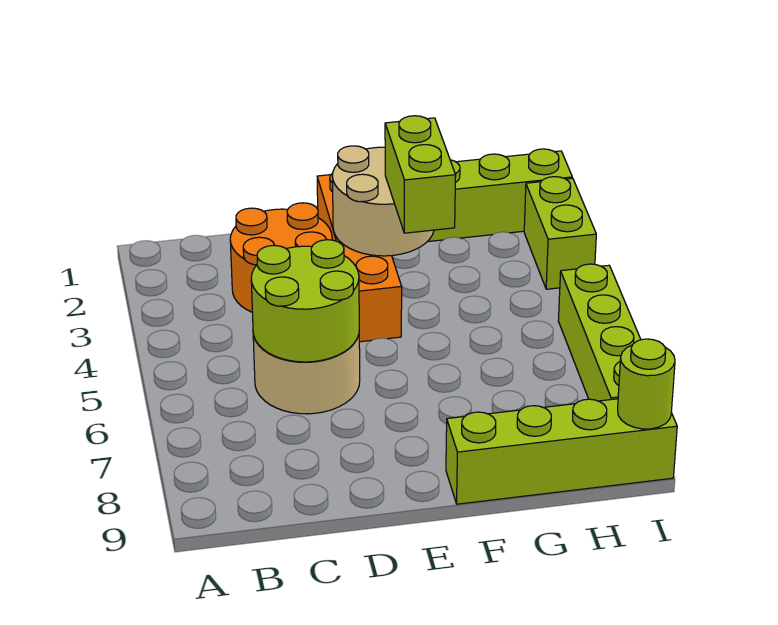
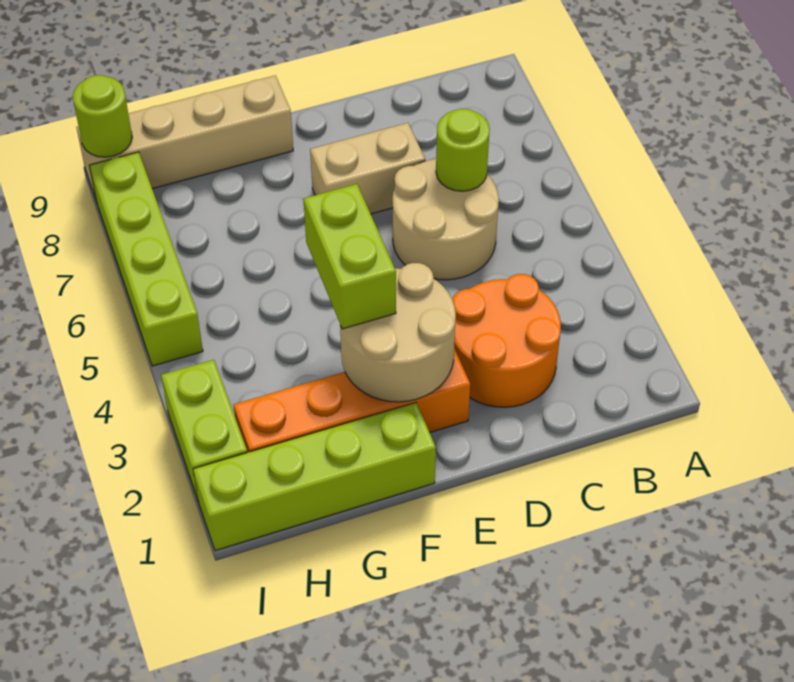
lime 2x2 round brick [251,240,359,362] -> lime 1x1 round brick [436,109,490,191]
none -> tan 1x2 brick [310,123,425,214]
orange 1x4 brick [317,173,402,342] -> orange 1x4 brick turned to [234,349,470,452]
lime 1x4 brick [446,399,677,504] -> tan 1x4 brick [76,75,293,202]

